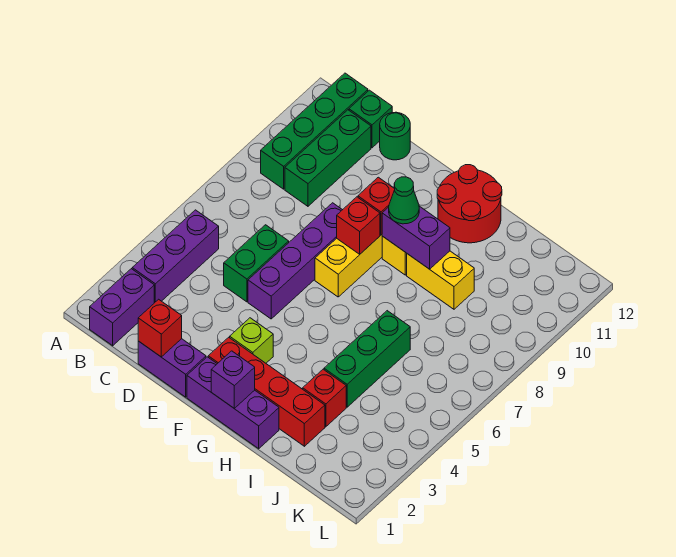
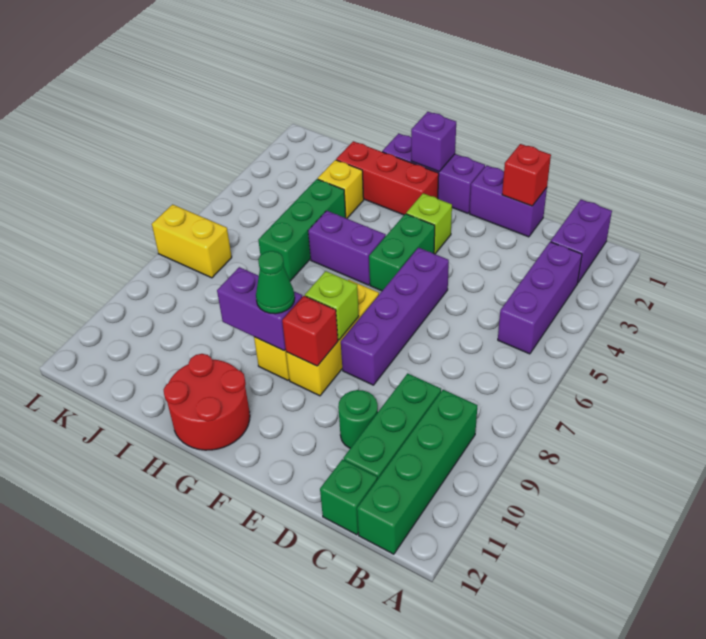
green 1x2 brick [224,225,289,302] -> green 1x2 brick moved to [369,214,435,291]
green 1x1 round brick [380,112,410,160] -> green 1x1 round brick moved to [338,390,378,448]
red 1x4 brick [208,337,325,446] -> red 1x3 brick [336,141,439,215]
red 1x1 brick [337,197,380,254] -> lime 1x1 brick [305,271,359,340]
none -> purple 1x2 brick [308,211,386,285]
yellow 1x2 brick [407,251,474,309] -> yellow 1x2 brick moved to [152,204,232,278]
red 1x1 brick [303,369,346,427] -> yellow 1x1 brick [318,160,364,218]

